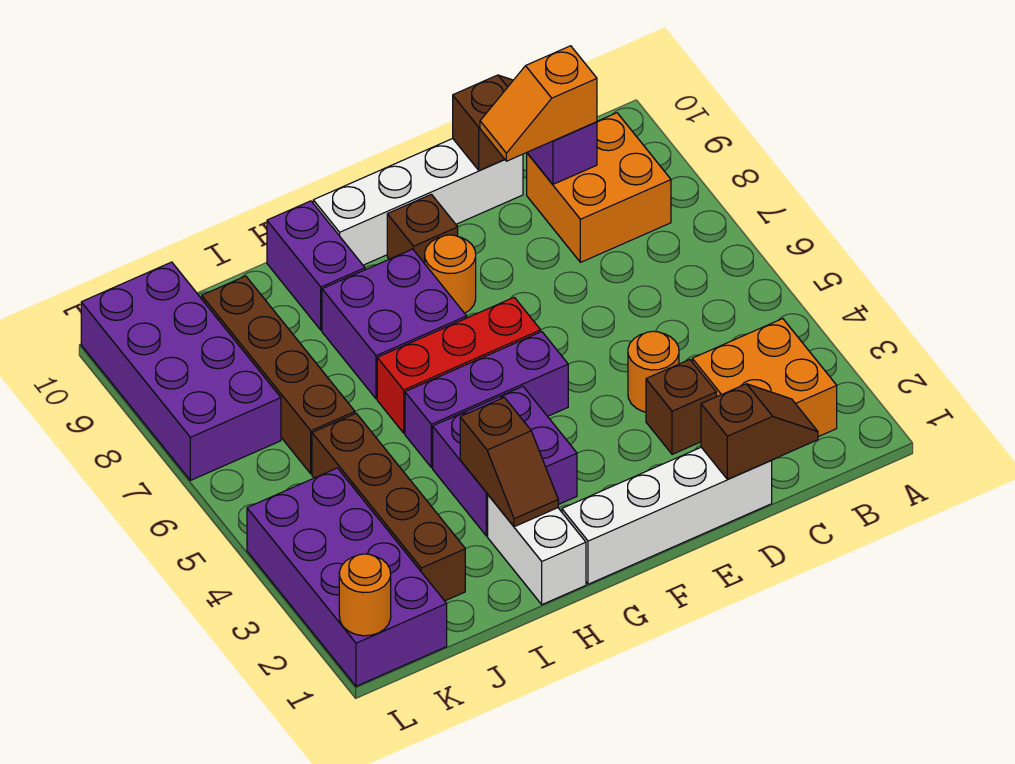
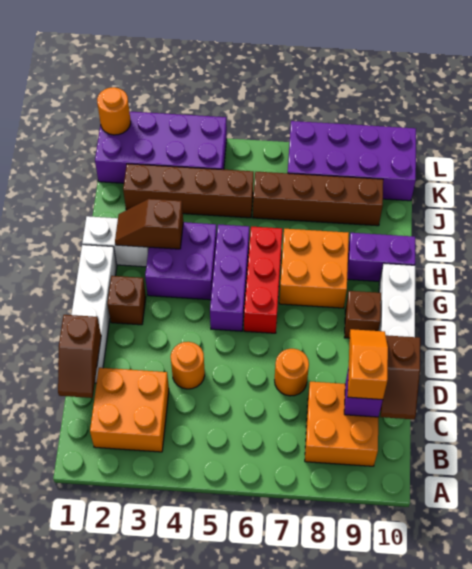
brown 1x1 brick [646,360,716,454] -> brown 1x1 brick moved to [107,276,146,325]
orange 1x1 round brick [425,235,476,313] -> orange 1x1 round brick moved to [275,349,309,396]
purple 2x2 brick [322,249,467,399] -> orange 2x2 brick [279,229,349,308]

